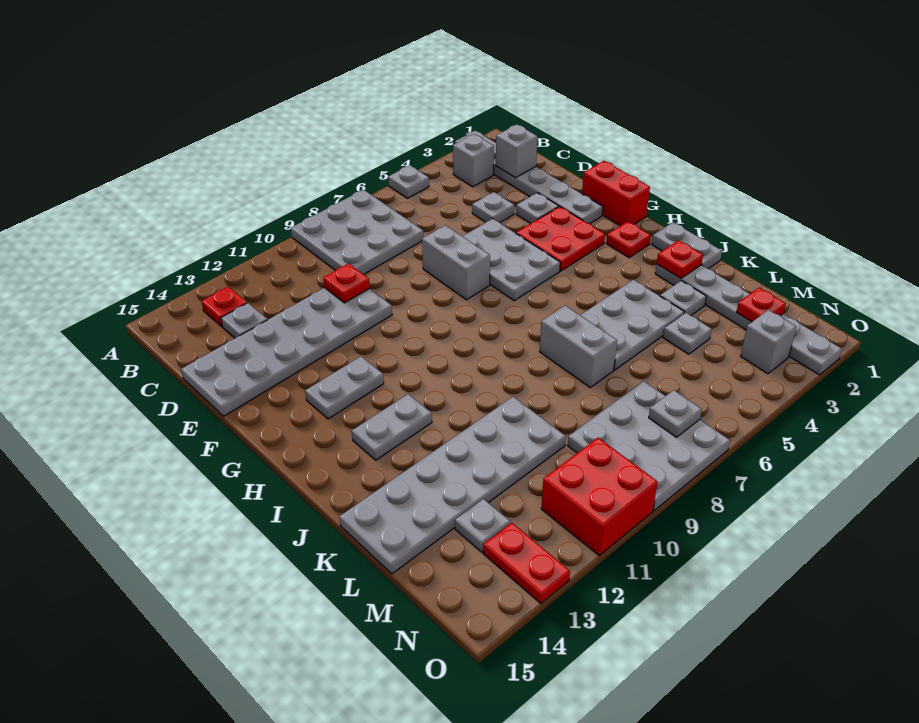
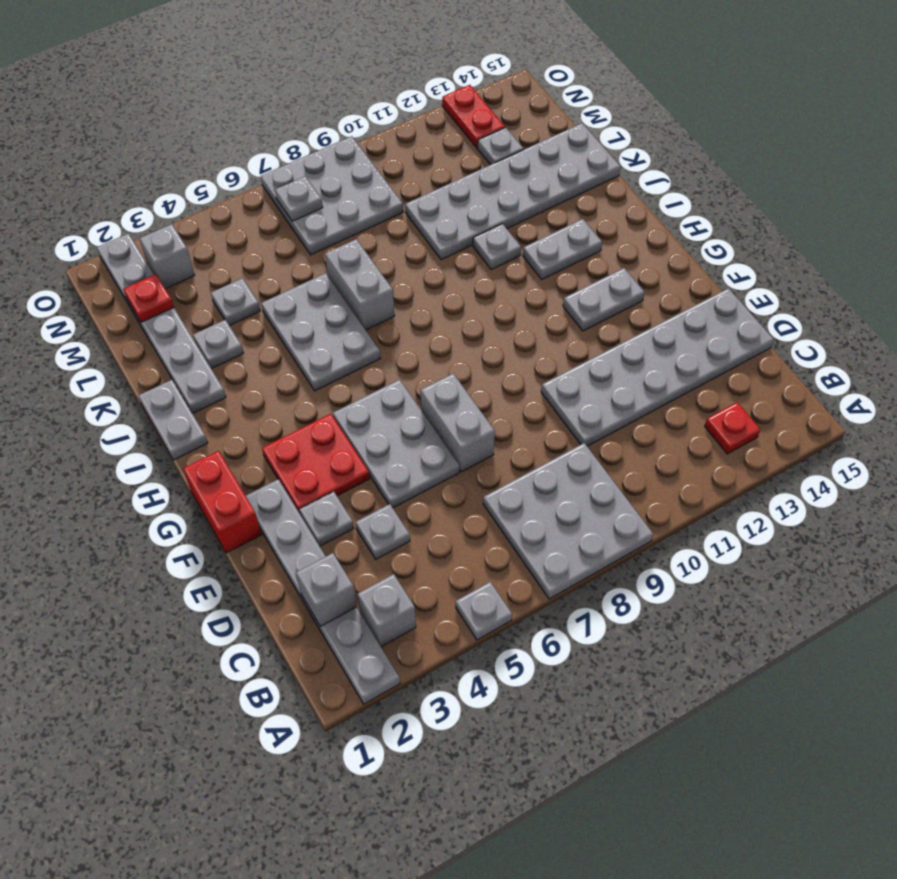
grey 1x1 plate [221,303,267,338] -> grey 1x1 plate moved to [473,224,521,270]
red 1x1 plate [323,263,370,303] -> none
red 1x1 plate [606,221,651,258] -> none
red 1x1 plate [657,240,703,278] -> none
grey 2x3 plate [580,280,684,370] -> grey 2x3 plate turned to [261,273,380,391]
red 2x2 brick [541,438,658,556] -> none

